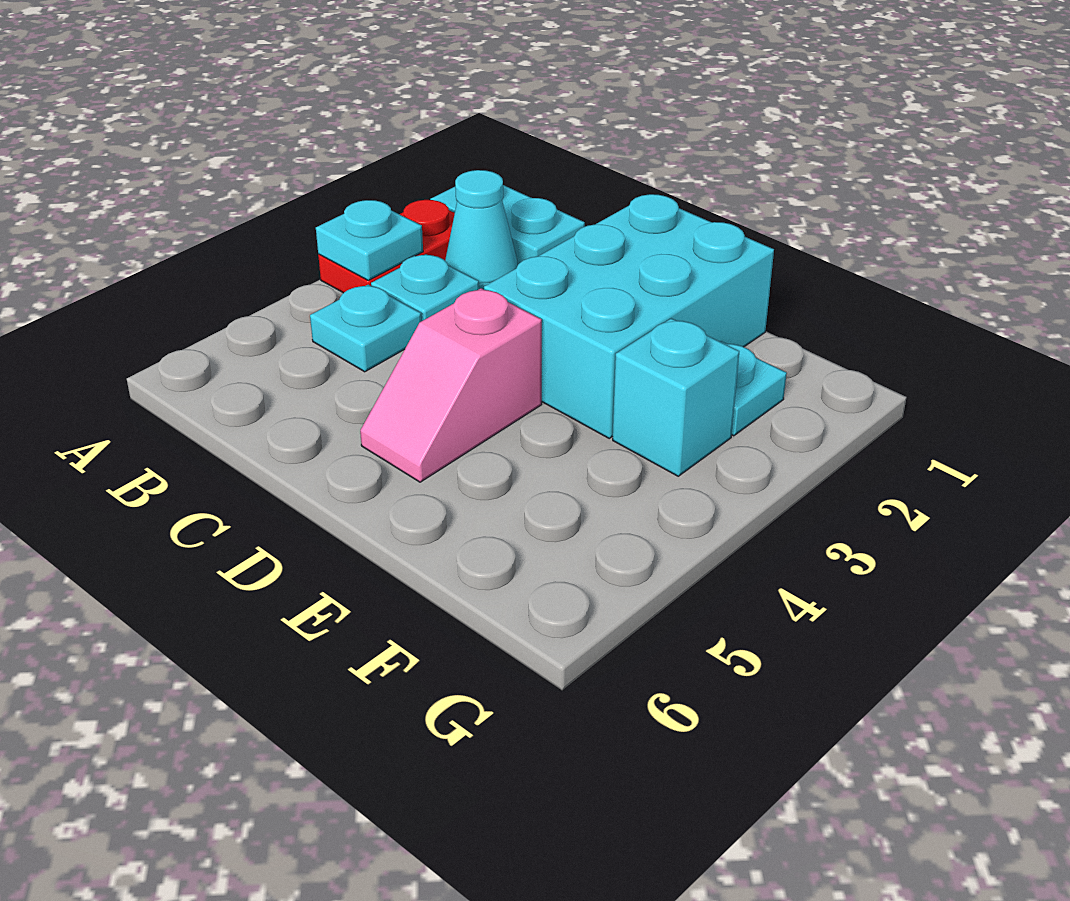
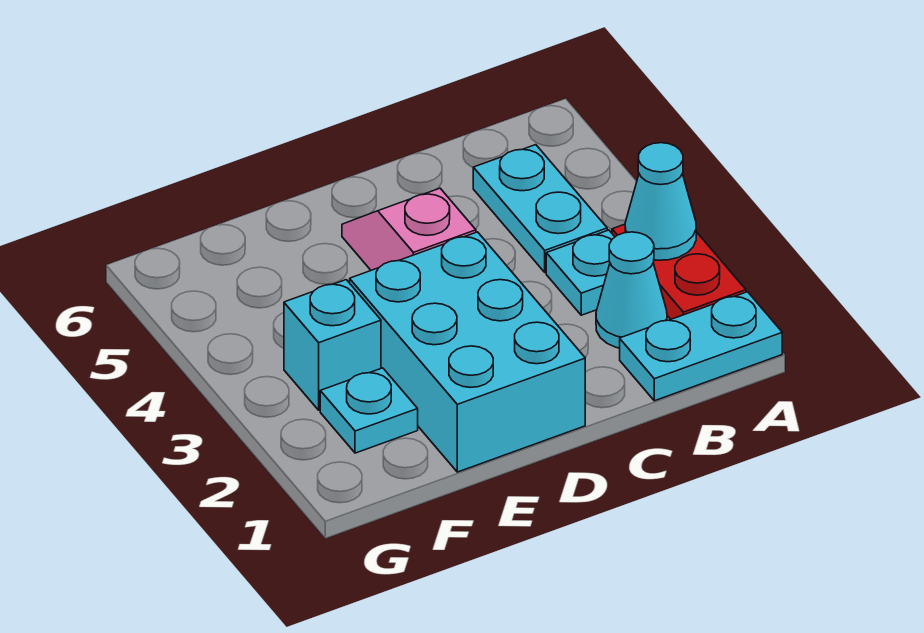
cyan 1x1 plate [316,200,423,280] -> cyan 1x1 cone [625,143,696,260]
cyan 1x1 plate [310,284,421,372] -> cyan 1x2 plate [473,145,607,272]

